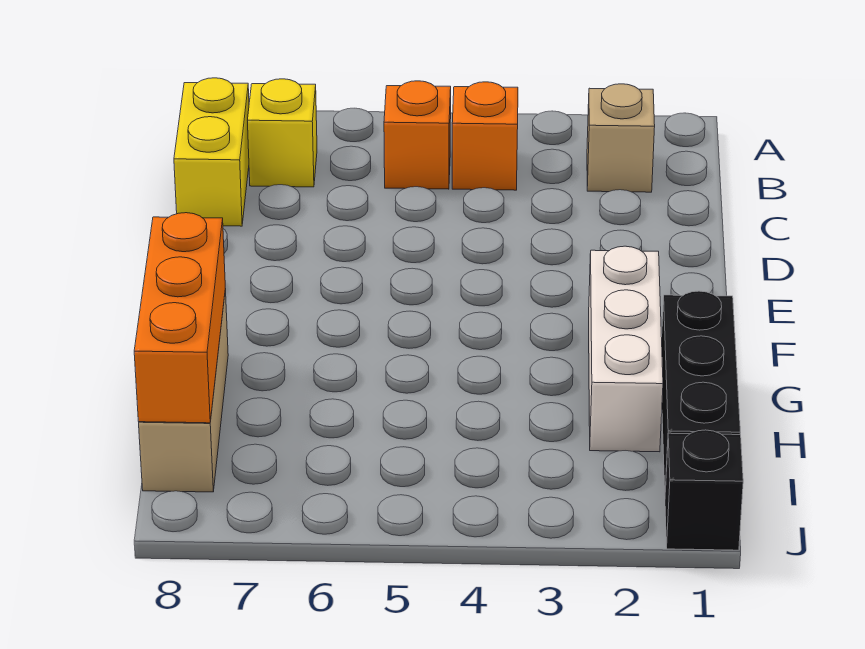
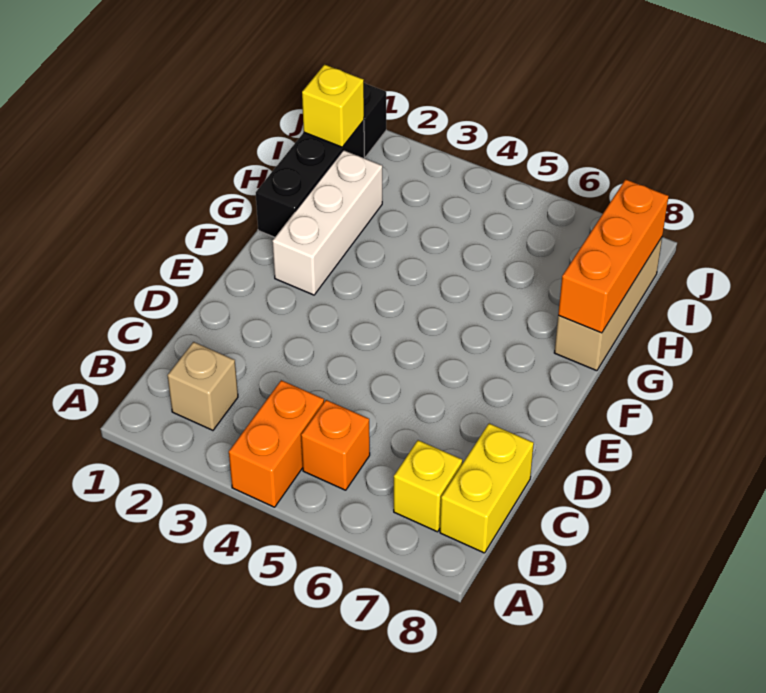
orange 1x1 brick [452,82,518,190] -> orange 1x2 brick [229,380,324,507]
none -> yellow 1x1 brick [302,65,364,147]

